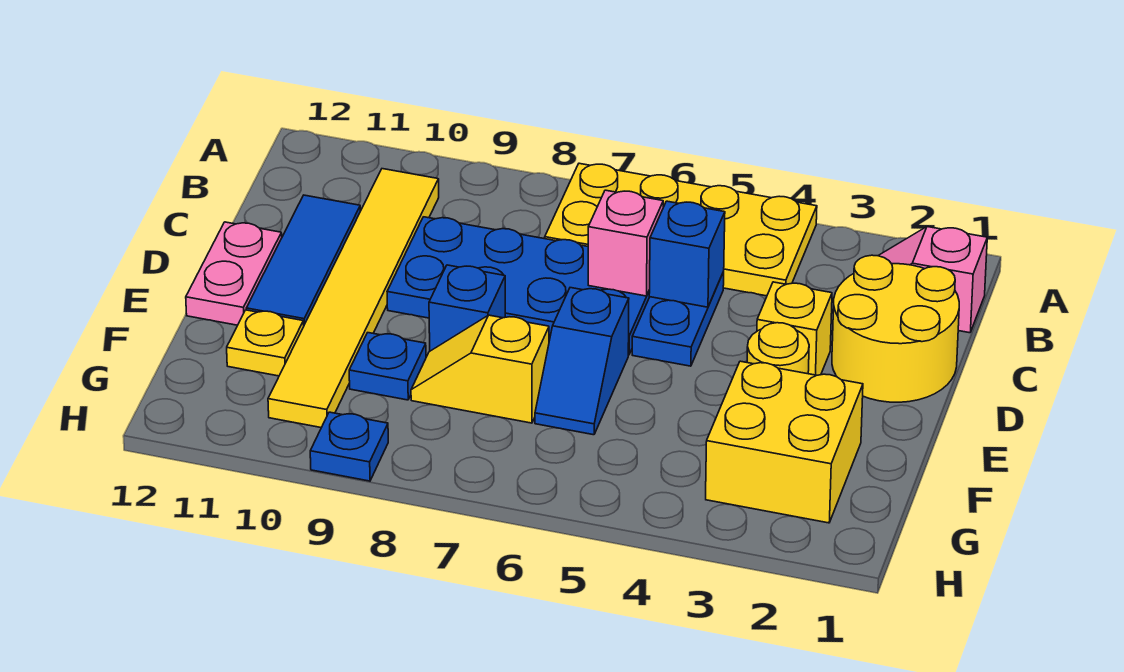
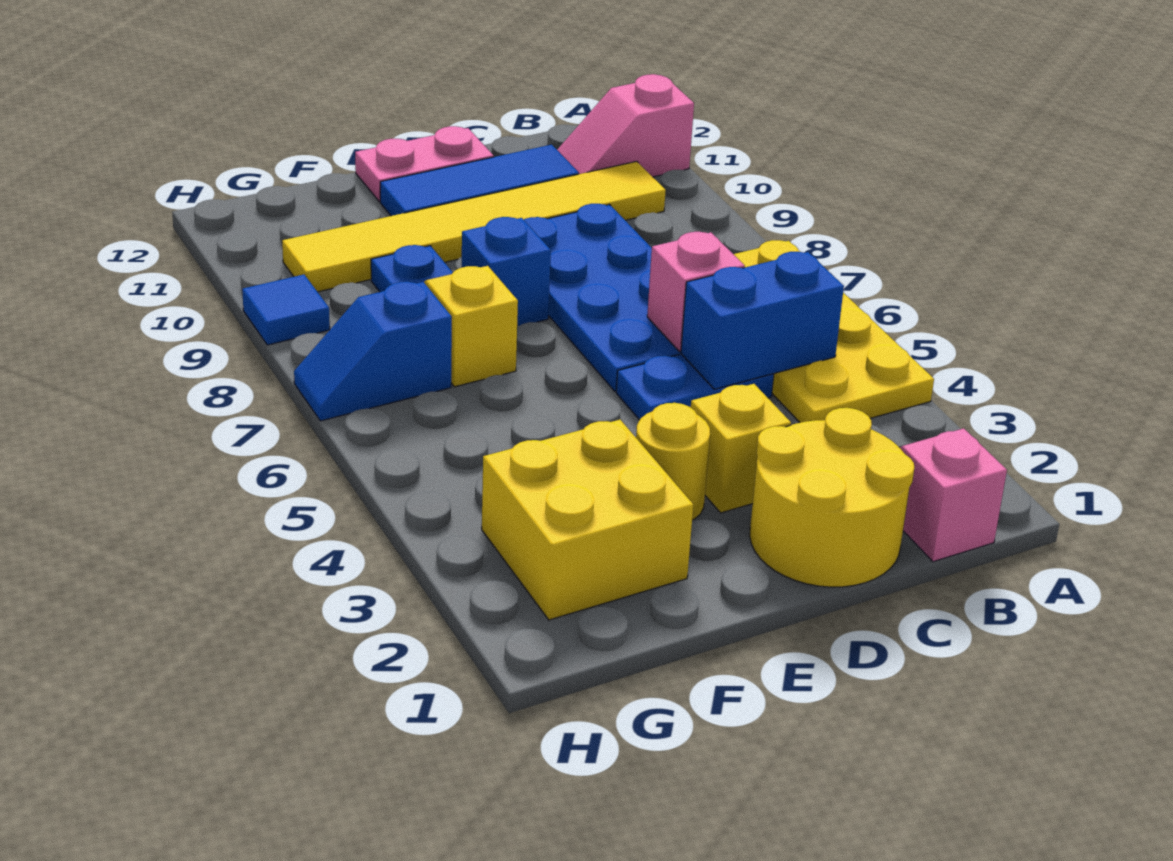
none -> pink 1x2 slope [557,74,694,177]
blue 1x1 brick [649,201,725,307] -> blue 1x2 brick [681,252,844,389]
blue 1x2 slope [535,288,629,435] -> blue 1x2 slope moved to [294,282,452,421]
yellow 1x1 plate [227,310,304,376] -> none
blue 1x1 plate [310,412,388,481] -> blue 1x1 tile [242,275,330,345]

